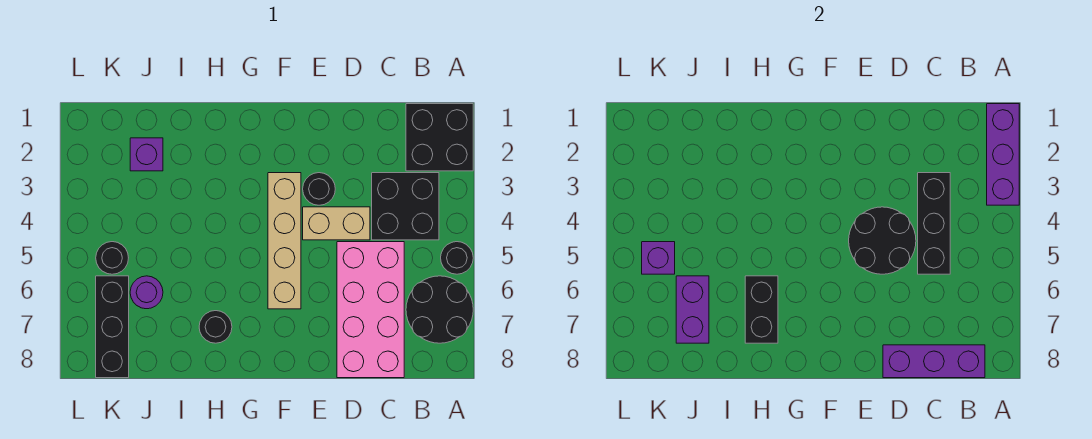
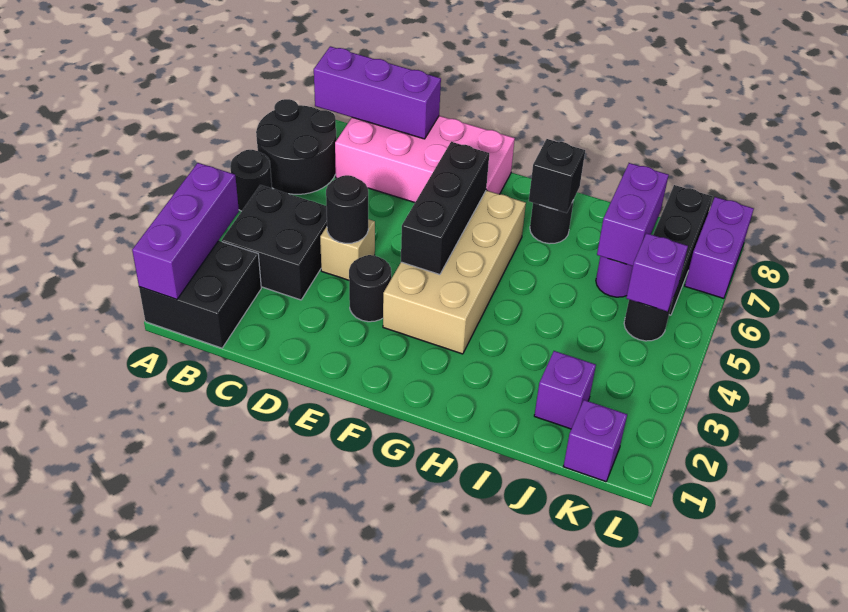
black 1x3 brick [918,173,950,274] -> black 1x3 brick moved to [401,142,489,275]
pink 2x4 brick [337,242,404,378] -> pink 2x4 brick turned to [335,116,515,202]
tan 1x2 brick [303,207,370,240] -> tan 1x1 brick [320,219,375,280]
black 2x2 round brick [849,207,916,274] -> black 1x1 round brick [326,175,368,243]
tan 1x4 brick [268,173,301,309] -> tan 2x4 brick [383,190,526,354]
black 1x2 brick [745,276,778,343] -> black 1x1 brick [529,139,585,213]
none -> purple 1x1 brick [563,400,627,482]
none -> purple 1x2 brick [685,197,754,298]

